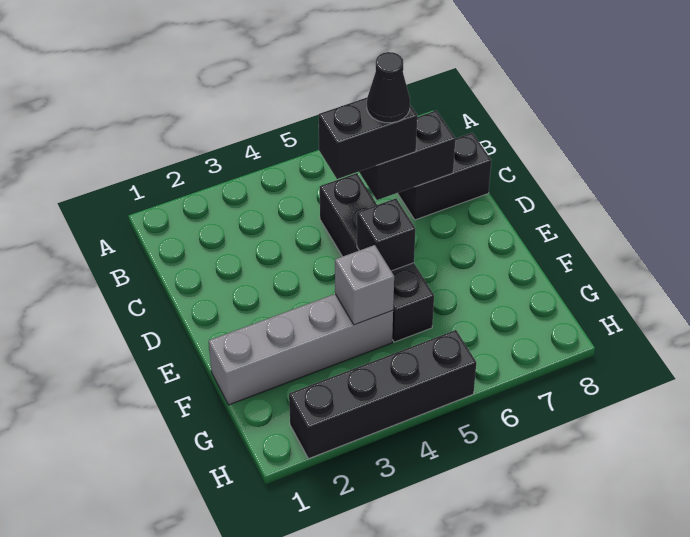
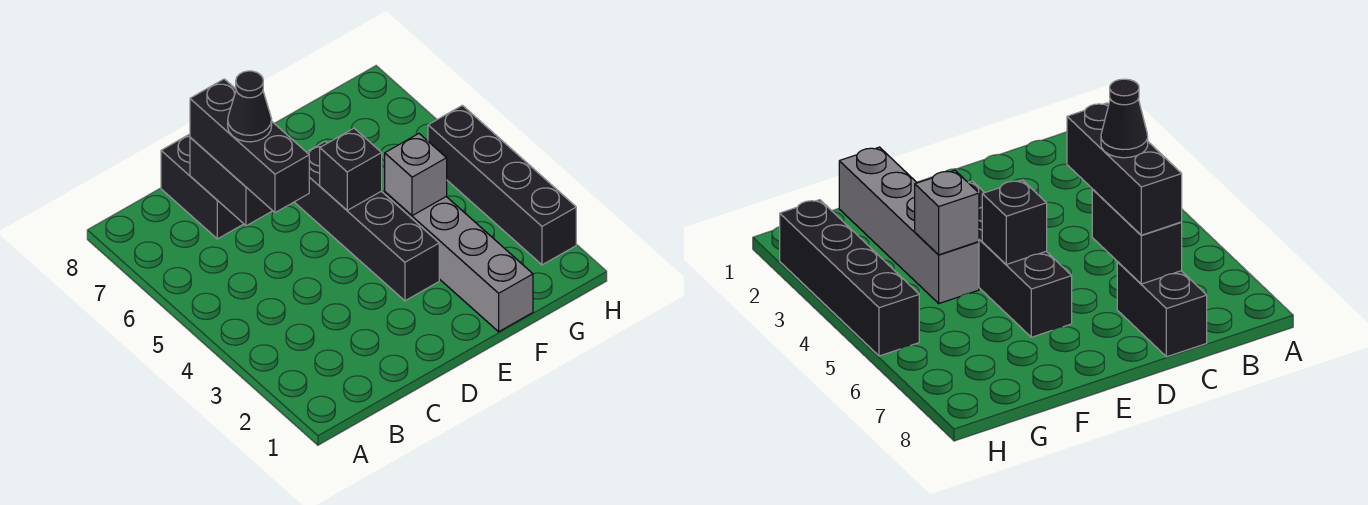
black 1x4 brick [320,173,434,342] -> black 1x4 brick turned to [295,141,439,301]
black 1x2 brick [319,98,417,179] -> black 1x3 brick [190,79,309,213]

